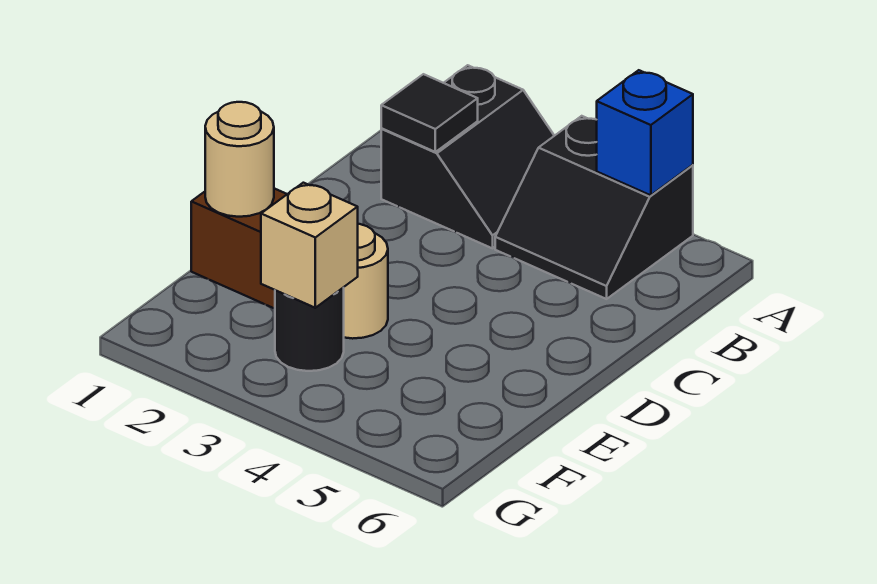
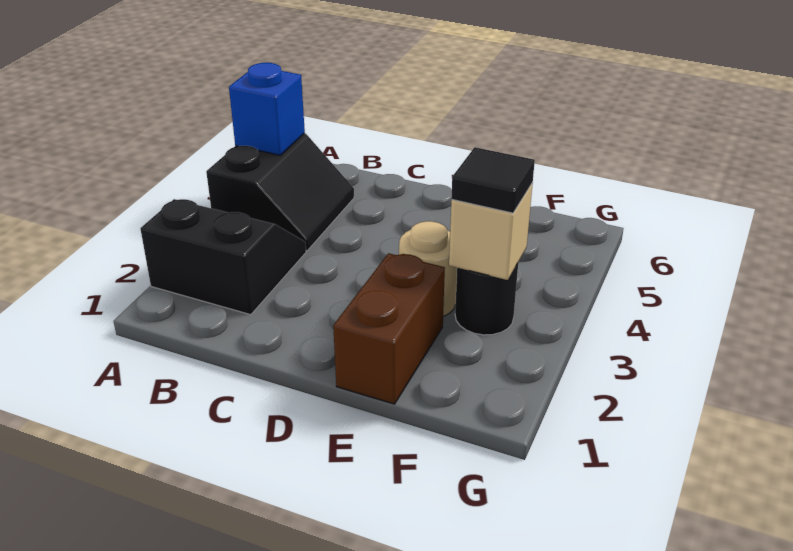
black 1x1 tile [381,74,478,152] -> black 1x1 tile moved to [451,147,535,213]
tan 1x1 round brick [205,102,274,217] -> none

